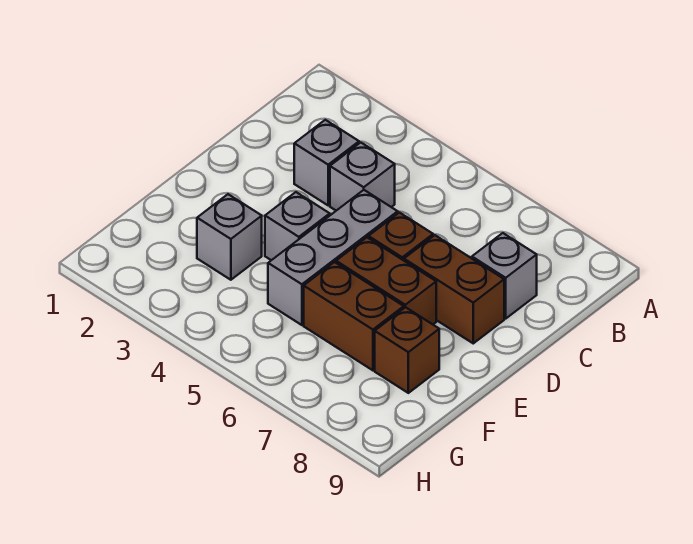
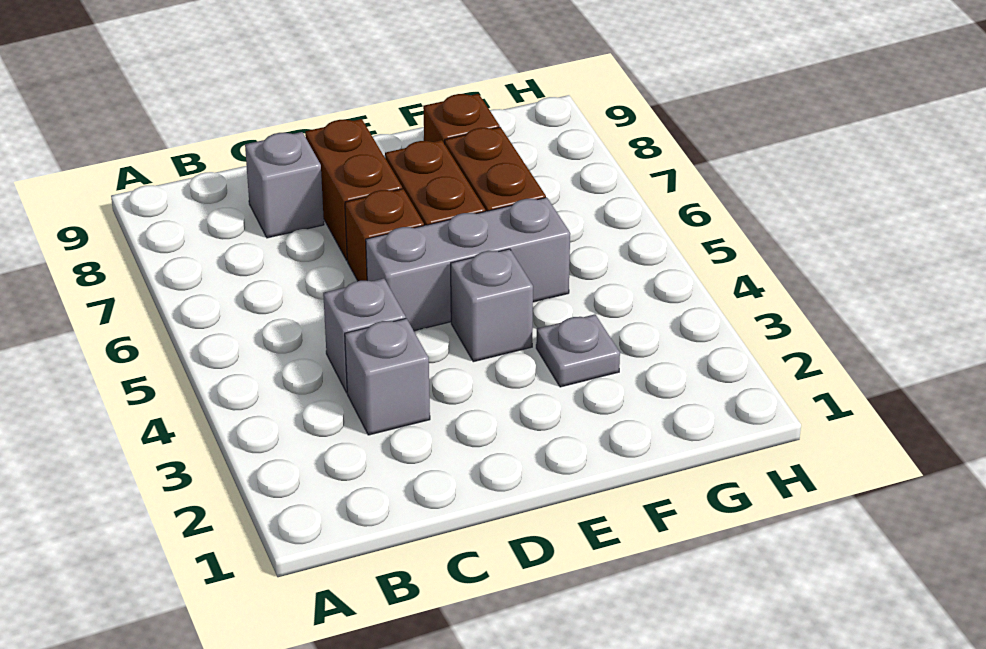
grey 1x1 brick [197,194,262,280] -> grey 1x1 plate [536,314,620,387]

